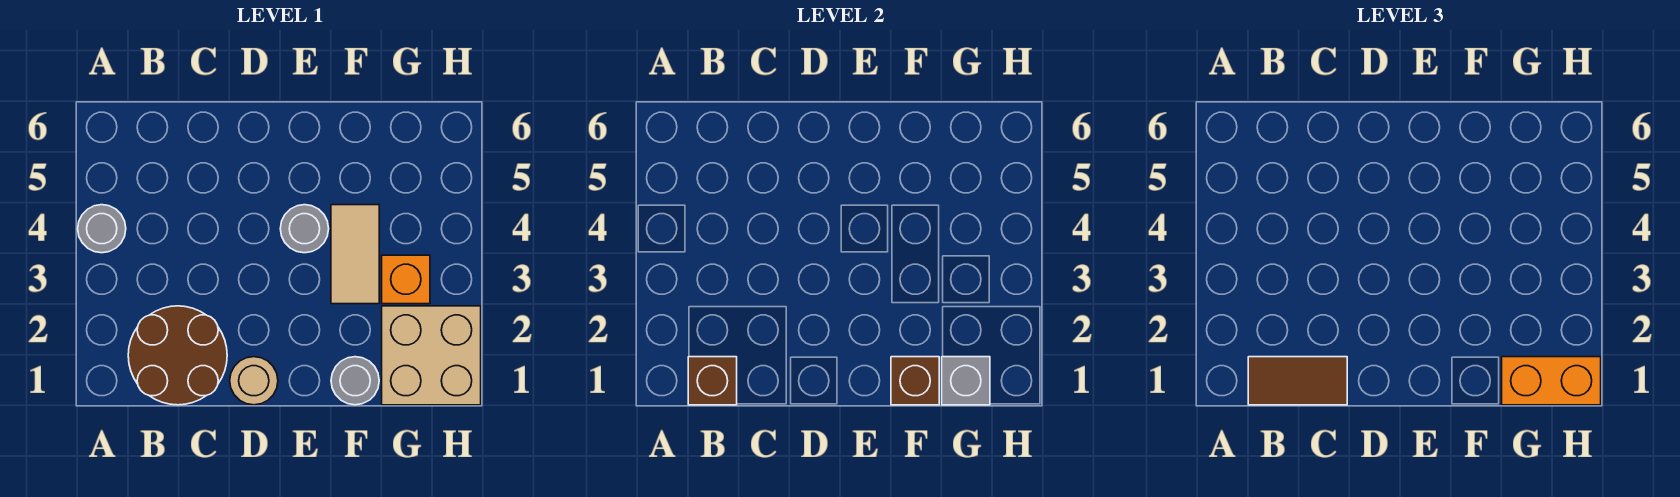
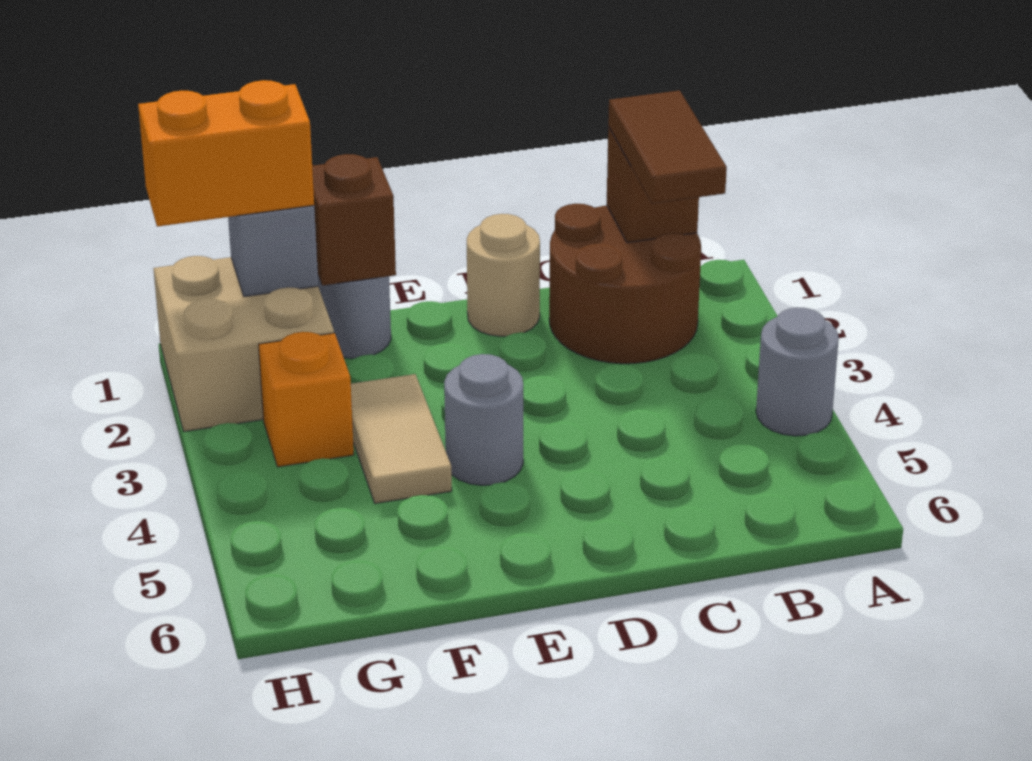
brown 1x2 tile [1248,357,1347,405] -> brown 1x2 tile turned to [608,90,727,204]

